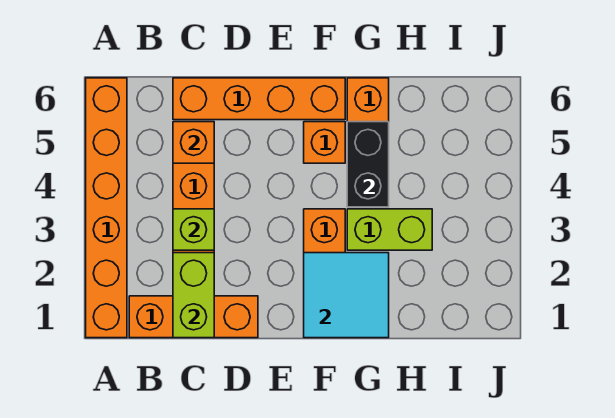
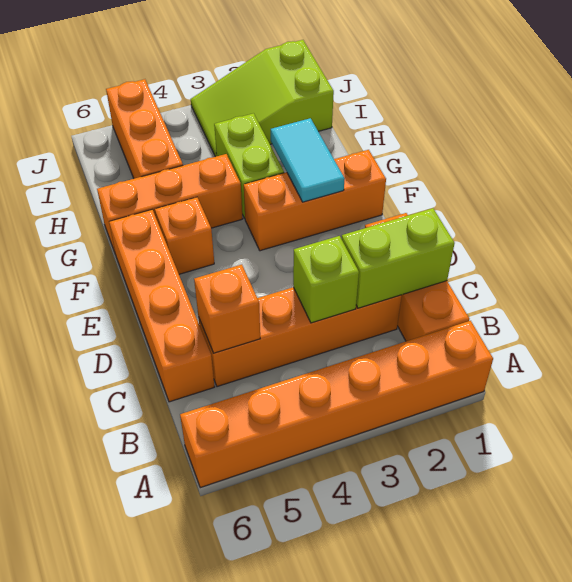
cyan 2x2 tile [304,253,389,338] -> cyan 1x2 tile [271,118,345,202]
black 1x2 brick [347,122,389,207] -> none
none -> orange 1x3 brick [106,79,183,179]
none -> lime 2x3 slope [191,40,334,157]

